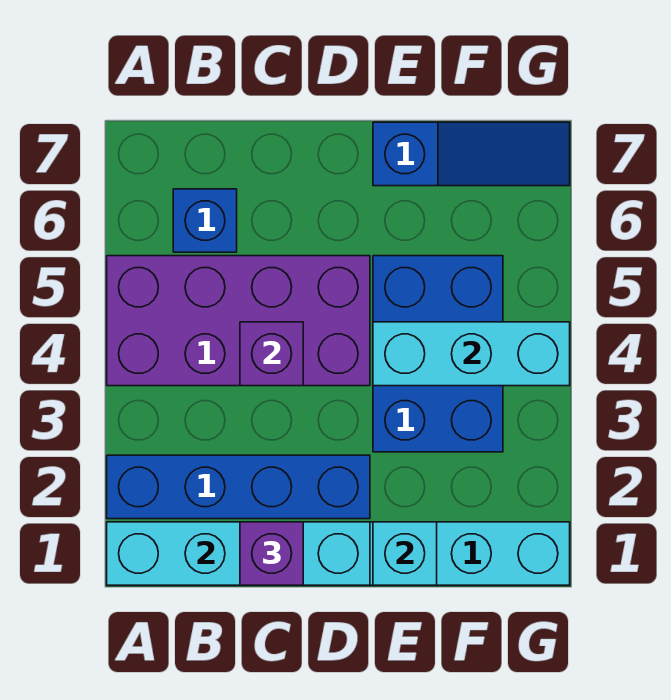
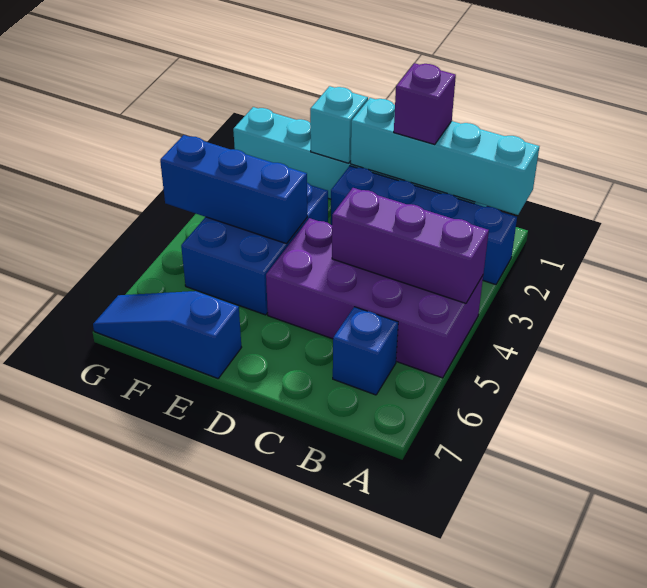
purple 1x1 brick [240,322,303,386] -> purple 1x3 brick [332,188,489,303]
cyan 1x3 brick [373,322,570,386] -> blue 1x3 brick [160,135,307,244]

